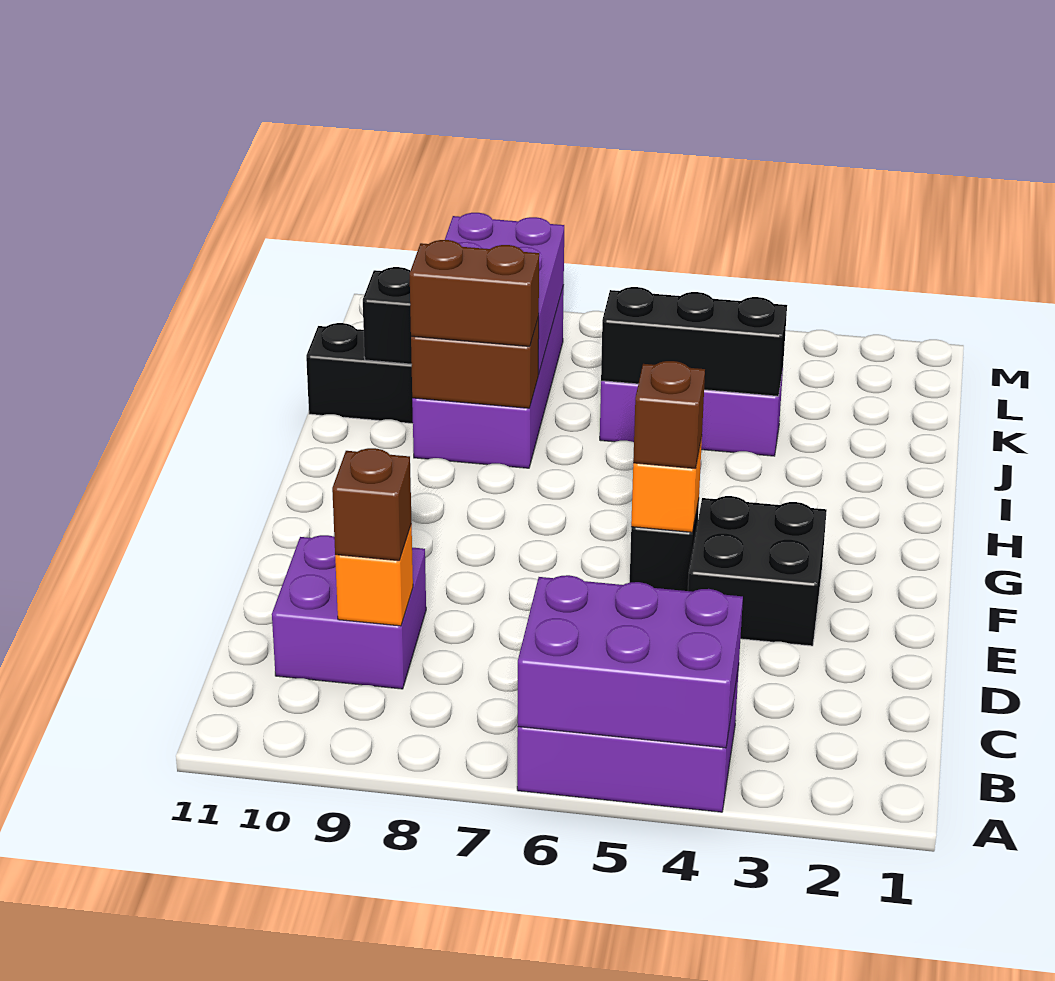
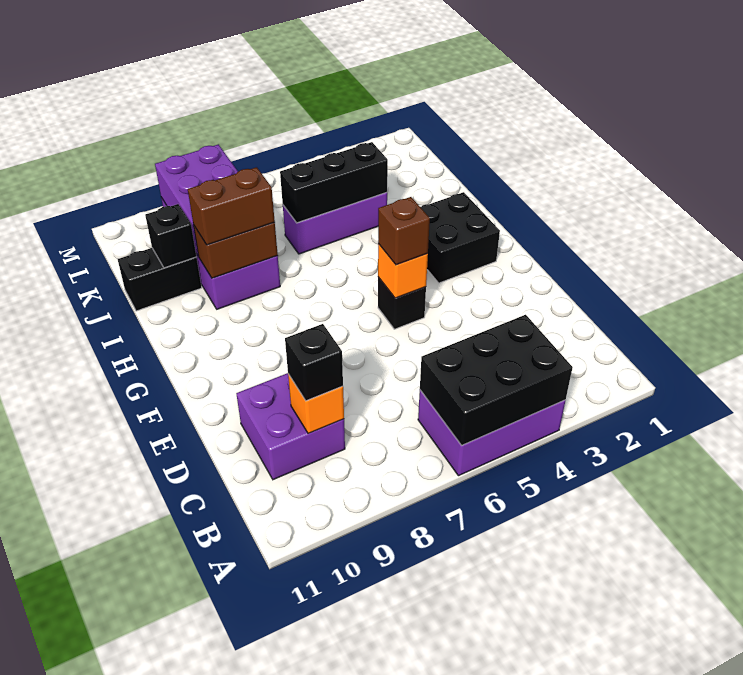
purple 2x3 brick [518,575,743,748] -> black 2x3 brick [420,315,573,445]
brown 1x1 brick [332,448,412,561] -> black 1x1 brick [285,324,343,401]
black 2x2 brick [688,496,827,646] -> black 2x2 brick moved to [421,192,500,283]

